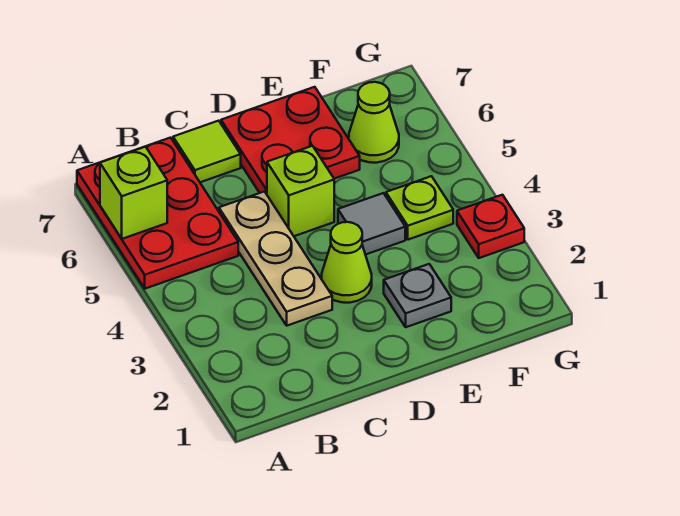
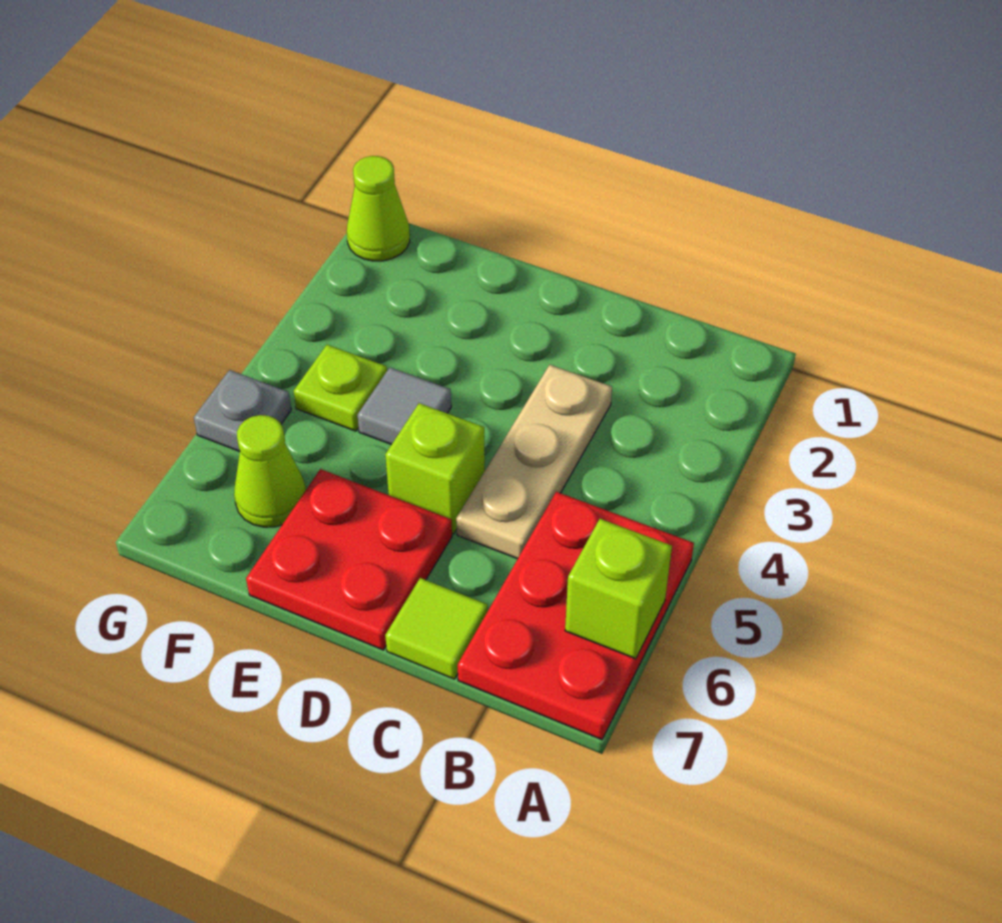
lime 1x1 cone [321,222,372,303] -> lime 1x1 cone moved to [347,156,410,261]
grey 1x1 plate [384,264,451,327] -> grey 1x1 plate moved to [194,370,291,451]
red 1x1 plate [457,195,524,258] -> none

